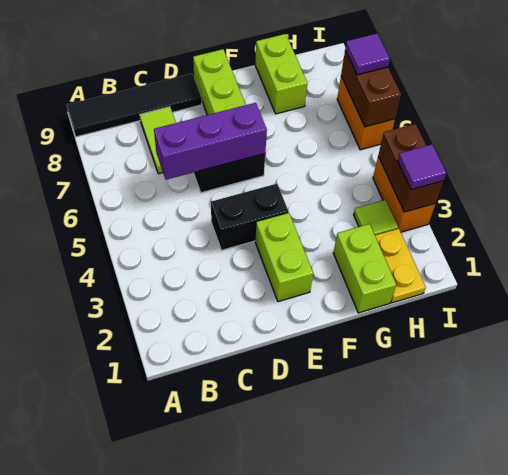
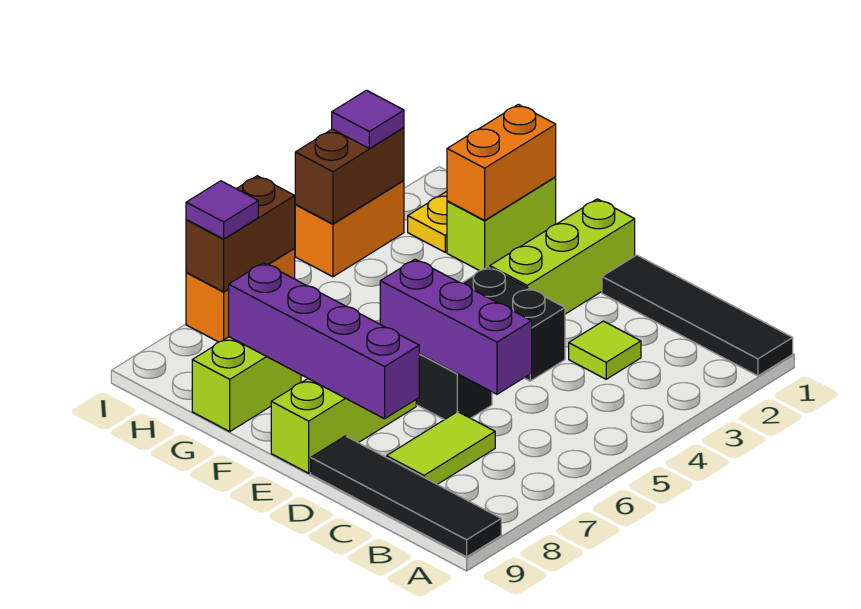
none -> black 1x4 tile [602,255,793,376]
none -> purple 1x4 brick [229,263,419,419]
lime 1x2 brick [255,213,313,302] -> lime 1x3 brick [490,199,635,314]
none -> orange 1x2 brick [447,104,556,220]
lime 1x1 tile [354,200,398,235] -> lime 1x1 tile moved to [569,321,641,379]

